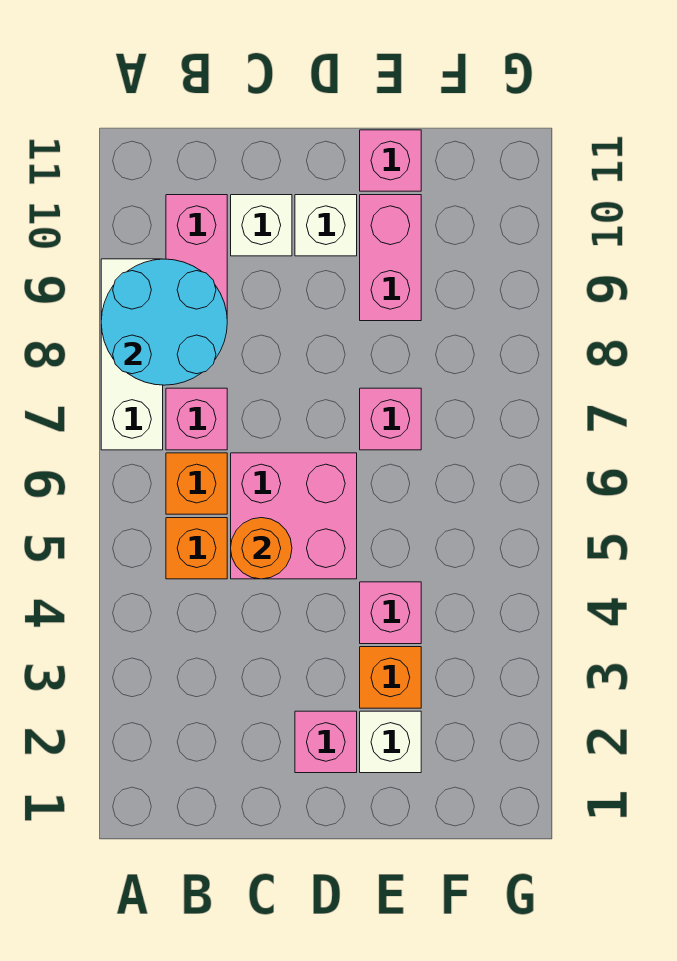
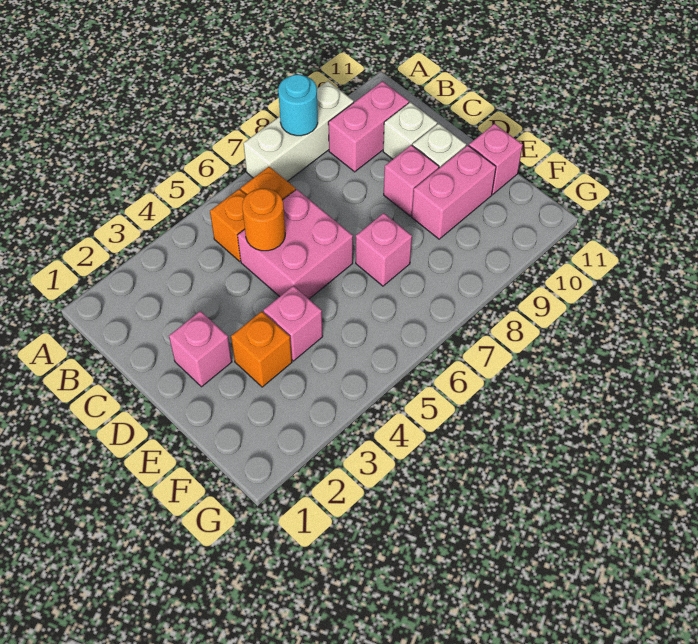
cyan 2x2 round brick [101,259,227,385] -> cyan 1x1 round brick [278,75,318,136]
pink 1x1 brick [166,388,227,450] -> pink 1x1 brick moved to [384,145,439,216]
white 1x1 brick [360,711,421,773] -> none

